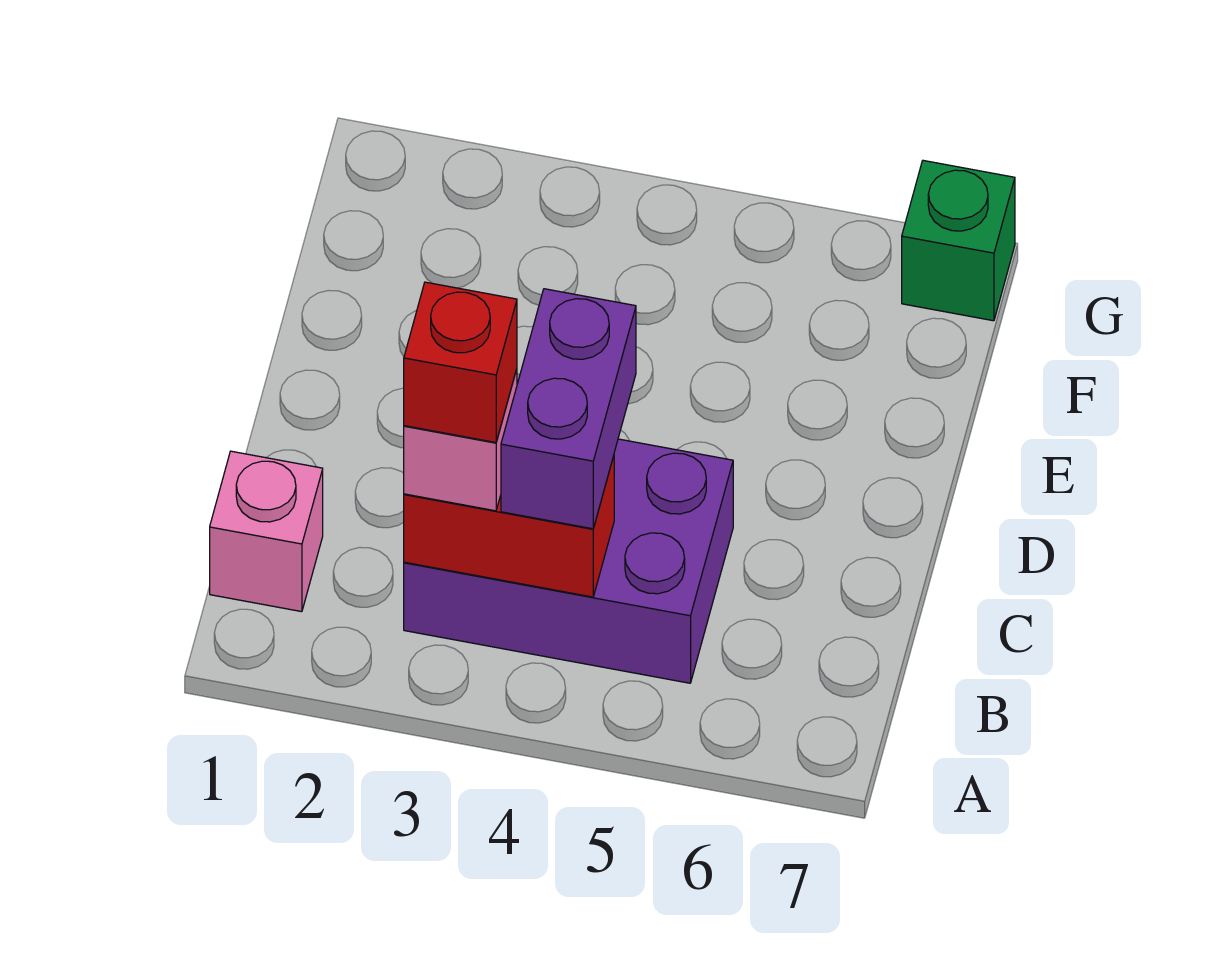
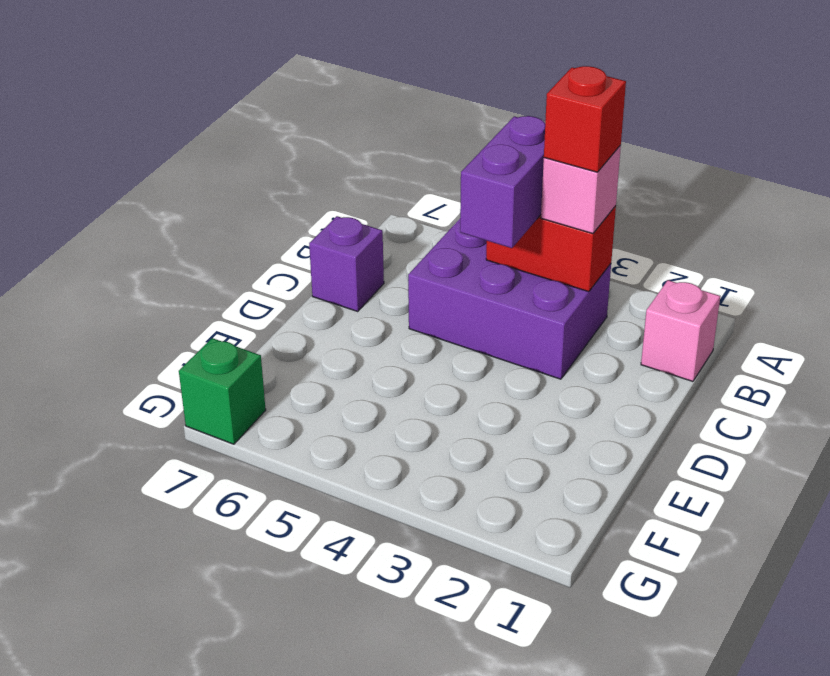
none -> purple 1x1 brick [309,216,384,311]

